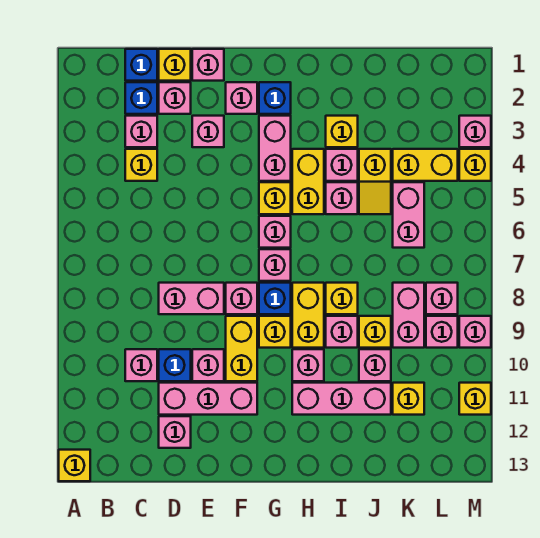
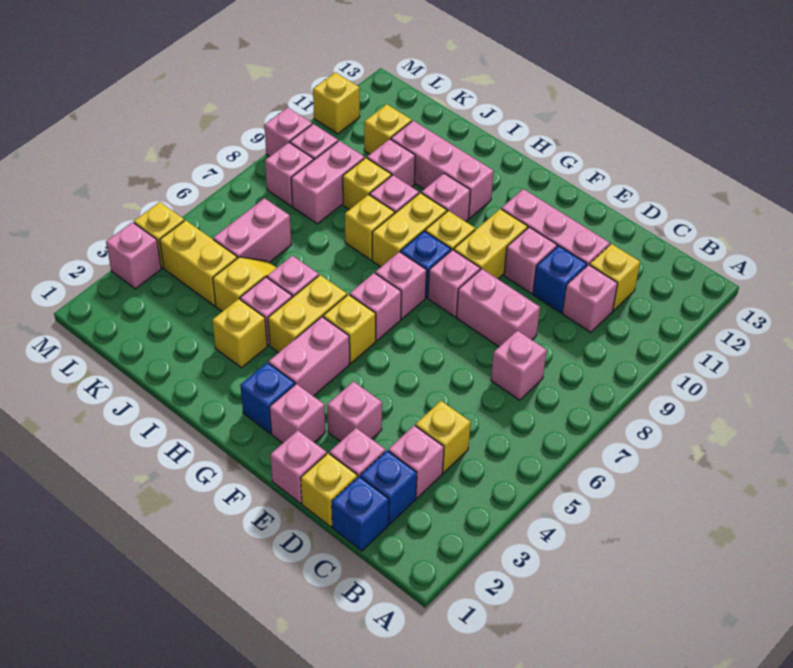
yellow 1x1 brick [59,450,90,481] -> yellow 1x1 brick moved to [590,244,640,311]
pink 1x1 brick [159,416,191,448] -> pink 1x1 brick moved to [491,330,547,400]

